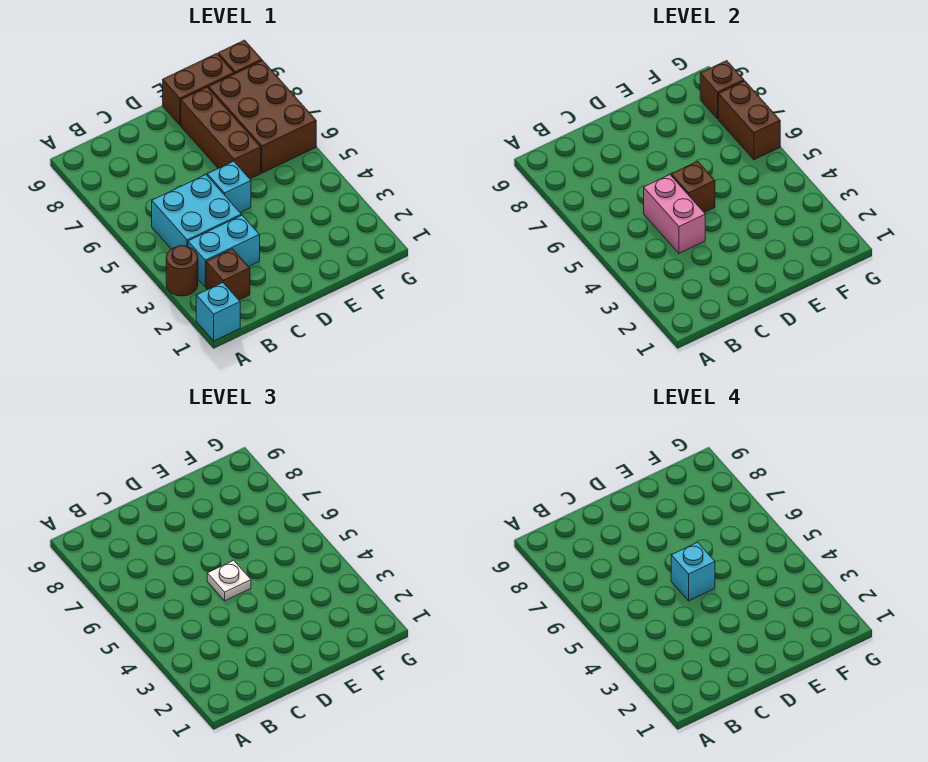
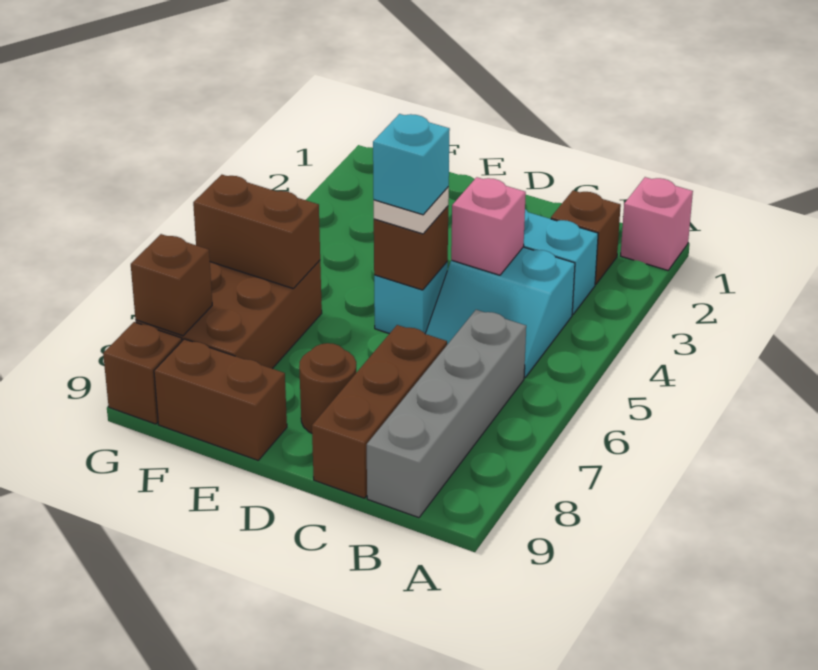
cyan 1x1 brick [196,283,240,341] -> pink 1x1 brick [621,177,693,270]
brown 1x1 round brick [166,246,198,296] -> brown 1x1 round brick moved to [299,343,356,433]
cyan 2x2 brick [152,175,241,249] -> cyan 2x2 slope [426,247,575,378]
none -> grey 1x4 brick [367,310,526,518]
pink 1x2 brick [644,175,705,253] -> pink 1x1 brick [451,177,526,275]
brown 1x3 brick [181,87,261,179] -> brown 1x3 brick moved to [312,325,447,498]
brown 1x2 brick [718,81,780,160] -> brown 1x2 brick turned to [193,175,320,288]

